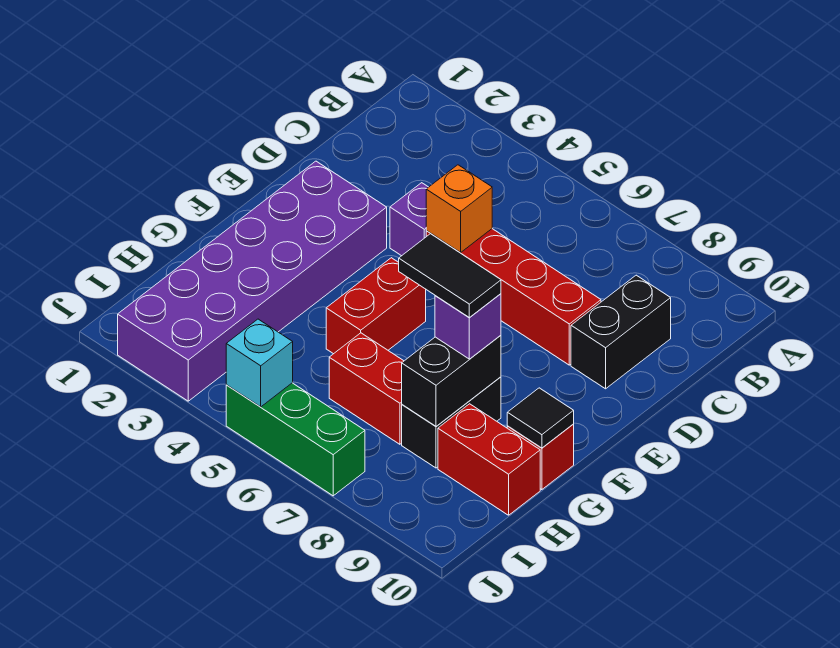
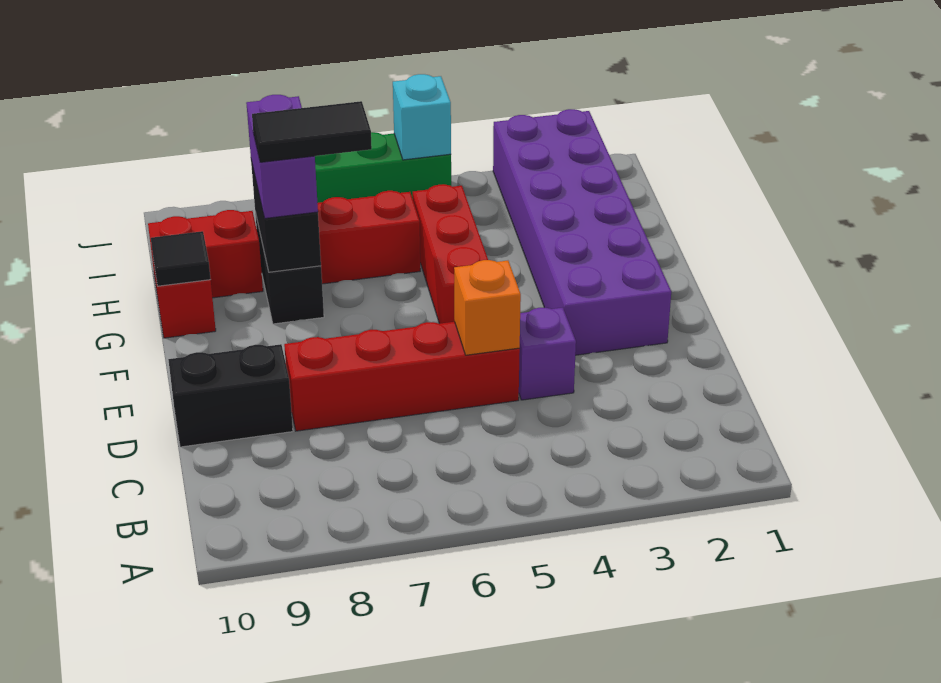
black 1x2 brick [571,275,671,389] -> black 1x2 brick turned to [168,344,293,447]
red 1x2 brick [326,258,426,354] -> red 1x3 brick [413,184,488,324]
purple 1x1 brick [435,294,501,359] -> purple 1x2 brick [246,95,318,218]

